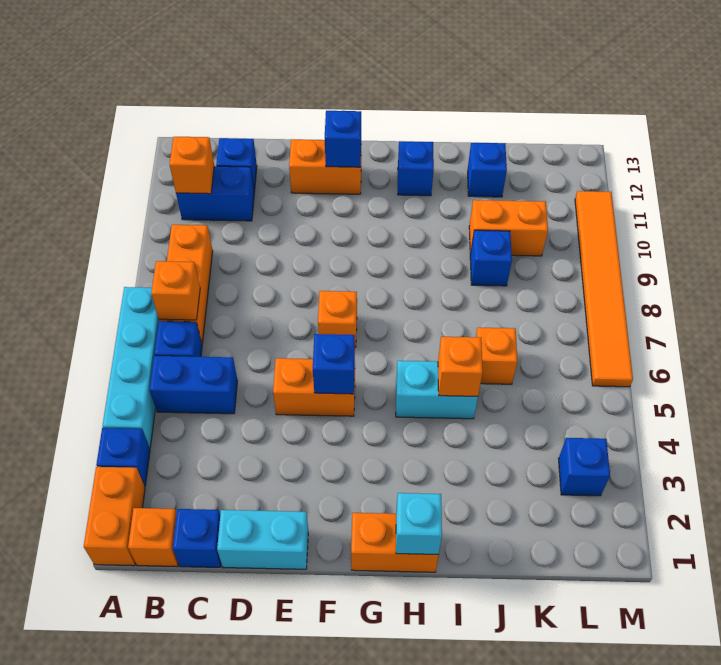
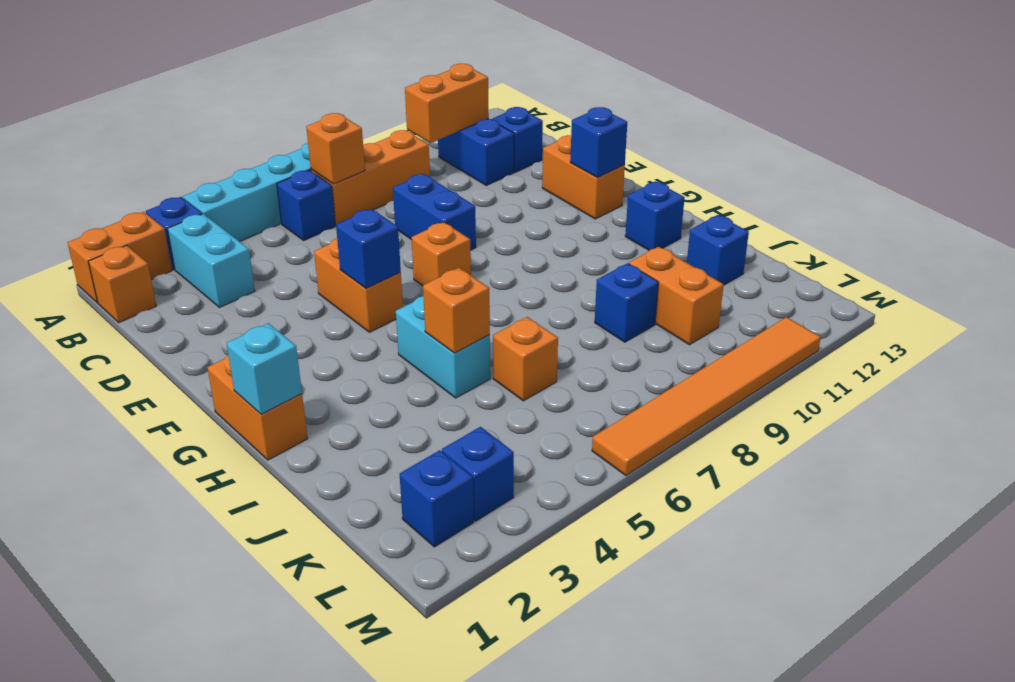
blue 1x2 brick [149,356,238,414] -> blue 1x2 brick moved to [393,174,476,250]
orange 1x1 brick [170,137,214,194] -> orange 1x2 brick [405,64,489,143]
blue 1x1 brick [173,509,221,567] -> blue 1x1 brick moved to [400,450,474,547]
cyan 1x2 brick [217,510,308,569] -> cyan 1x2 brick moved to [168,214,255,308]

